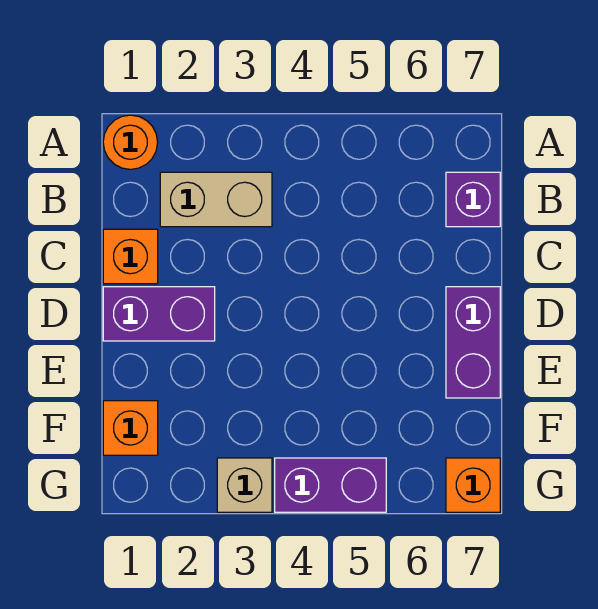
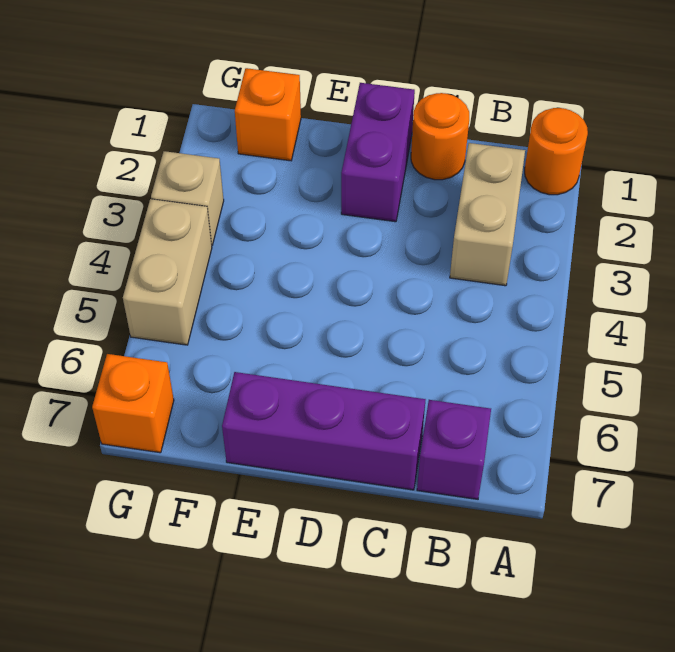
orange 1x1 brick [103,229,158,284] -> orange 1x1 round brick [411,93,469,180]
purple 1x2 brick [446,287,500,398] -> purple 1x3 brick [222,372,426,490]
purple 1x2 brick [275,458,386,512] -> tan 1x2 brick [123,199,212,345]

